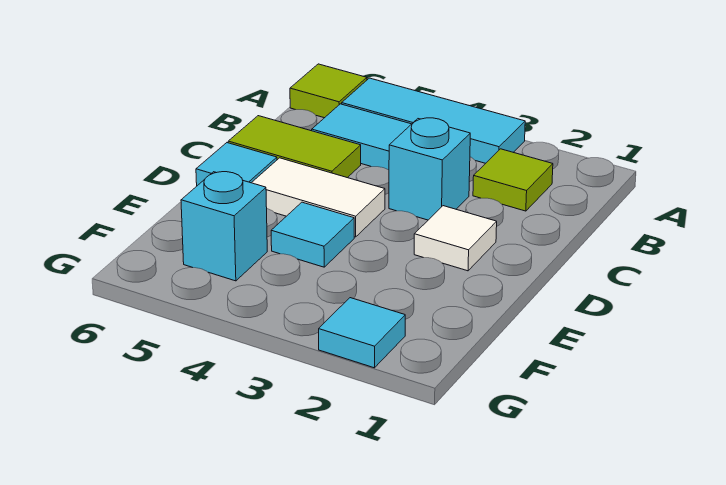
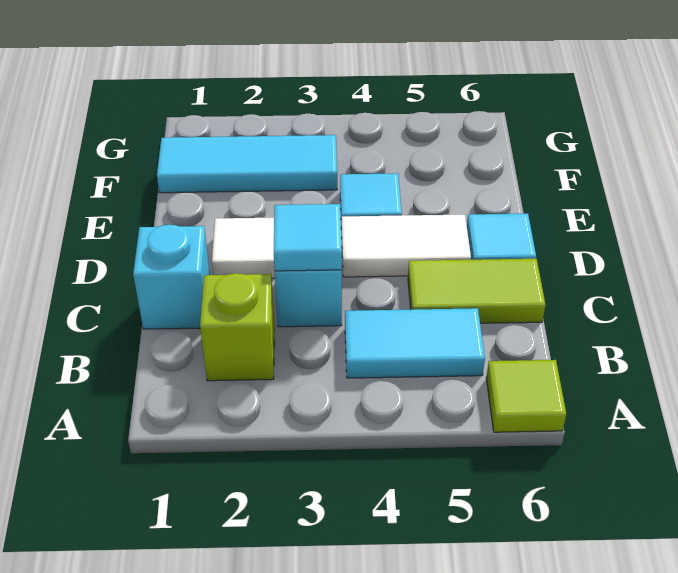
cyan 1x3 tile [342,78,525,163] -> cyan 1x3 tile moved to [157,135,337,193]
lime 1x1 tile [473,149,553,211] -> lime 1x1 brick [200,273,274,381]
cyan 1x1 brick [181,172,267,281] -> cyan 1x1 brick moved to [133,225,210,329]
cyan 1x1 tile [319,298,405,368] -> cyan 1x1 tile moved to [274,204,342,271]

